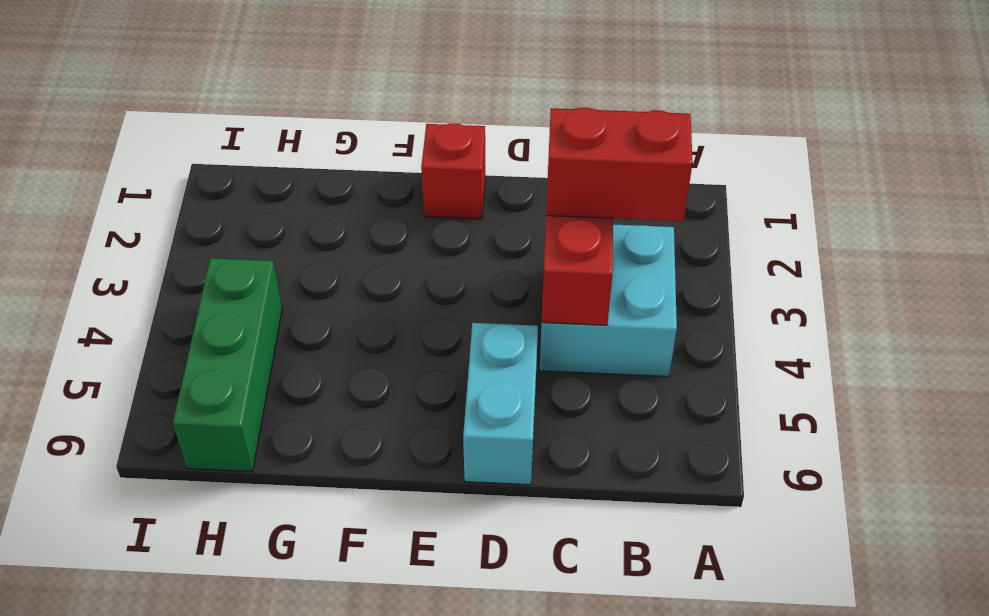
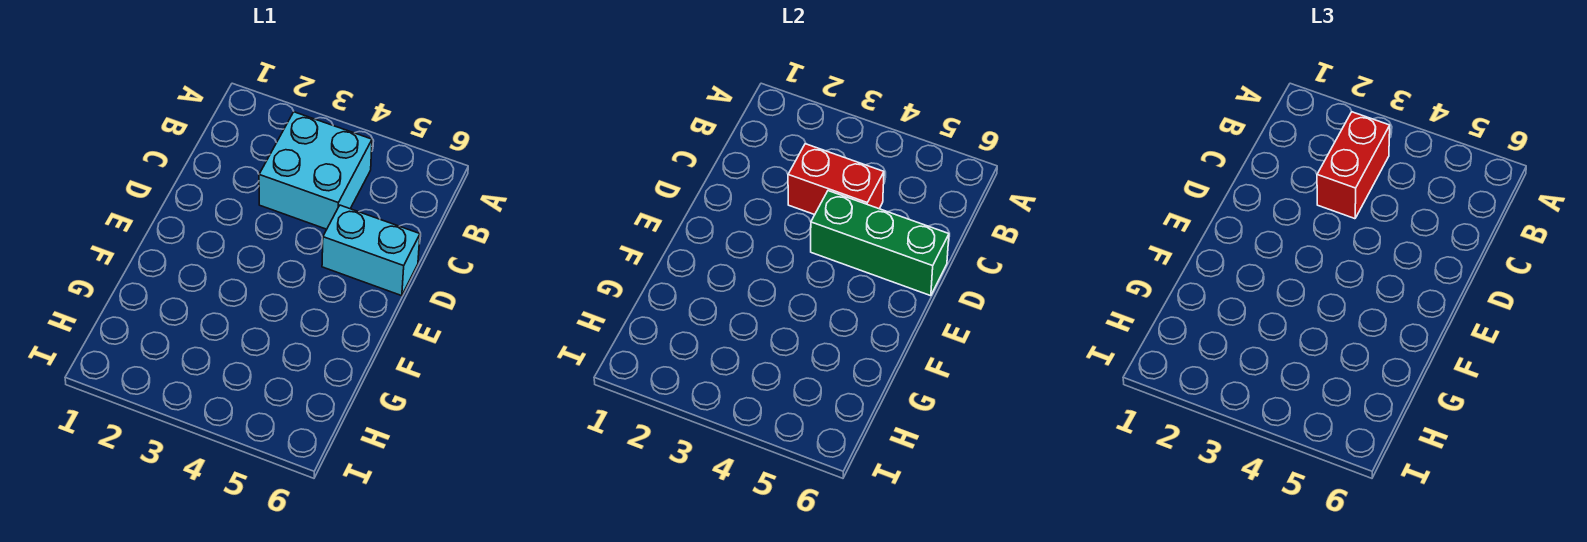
red 1x1 brick [421,123,485,219] -> none
green 1x3 brick [173,258,282,472] -> green 1x3 brick moved to [811,191,949,296]

